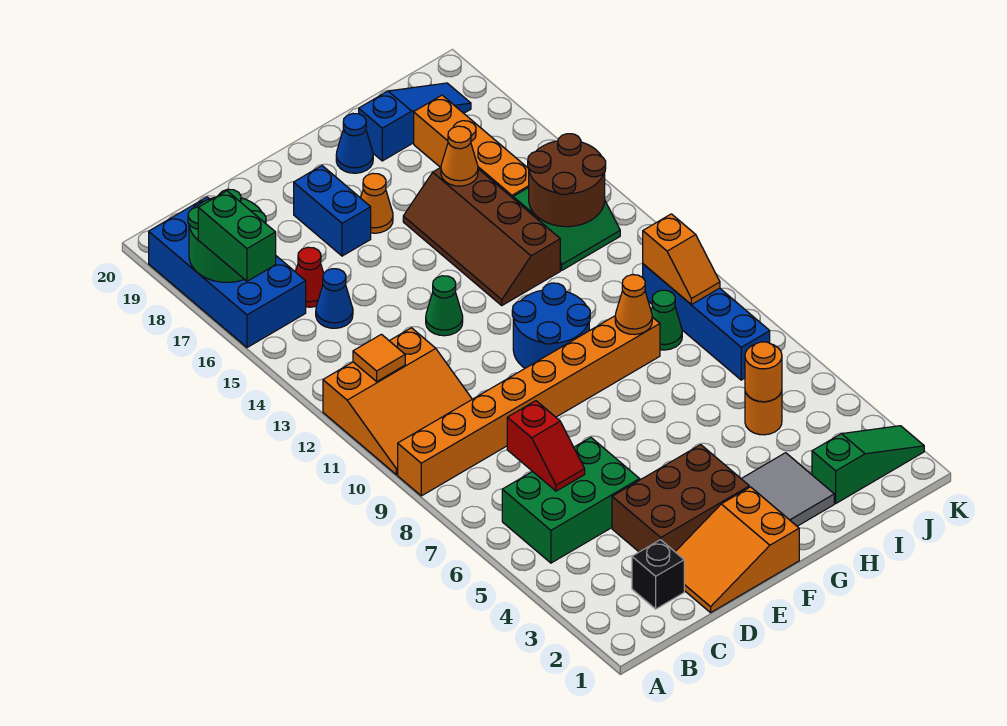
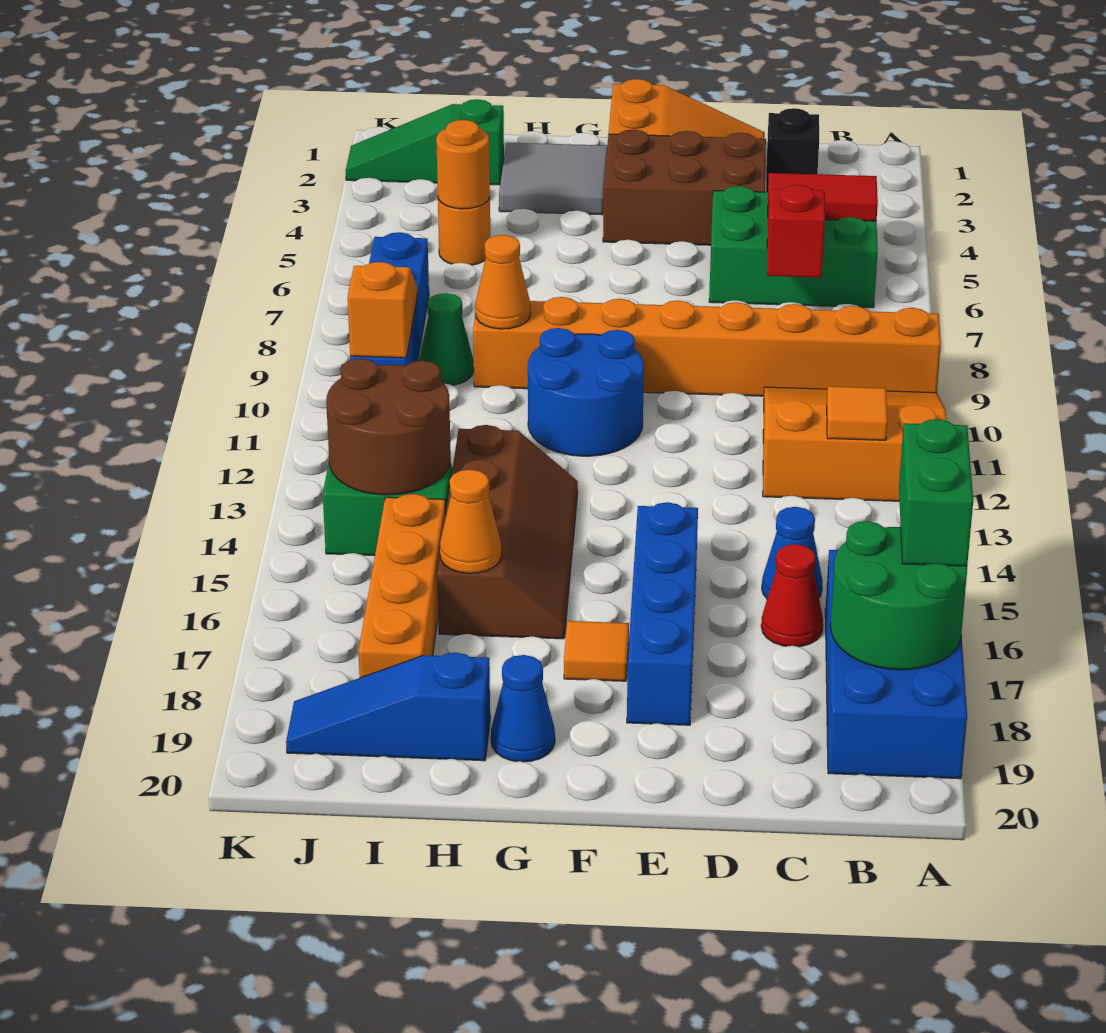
none -> red 1x2 tile [768,173,878,221]
green 1x1 cone [426,276,463,336] -> none
blue 1x2 brick [294,166,371,256] -> blue 1x4 brick [627,502,698,725]
orange 1x1 cone [361,173,393,233] -> orange 1x1 tile [564,621,629,681]

